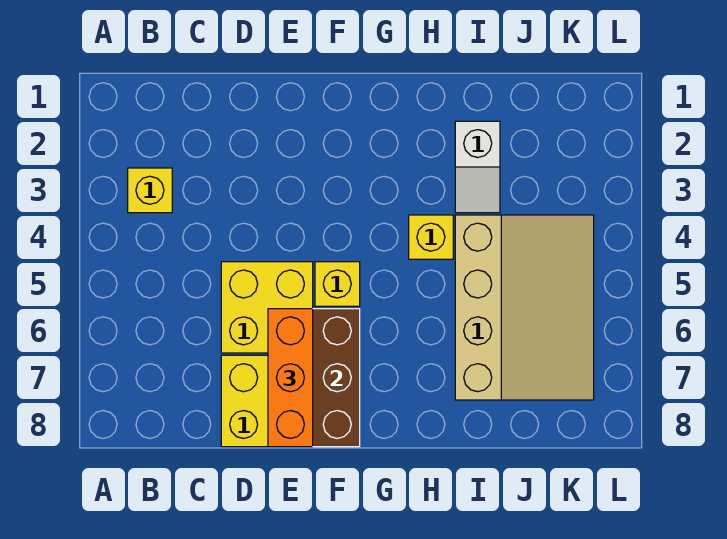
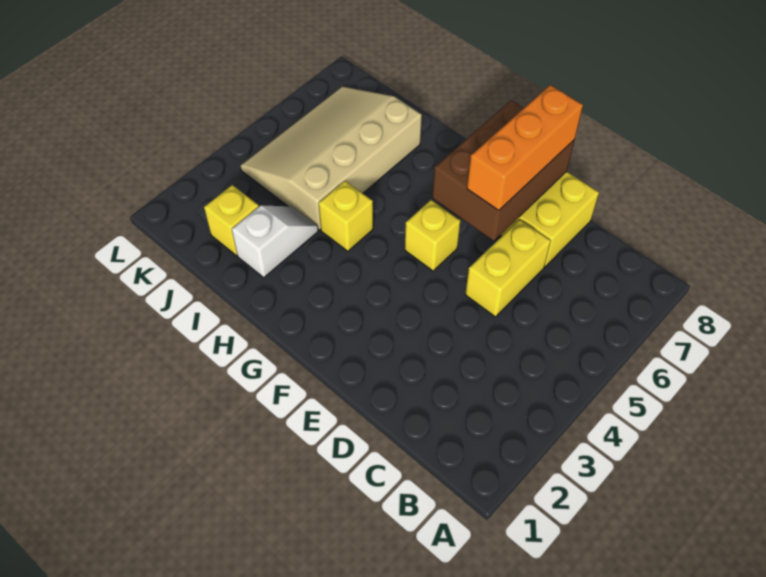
yellow 1x1 brick [128,168,172,213] -> yellow 1x1 brick moved to [204,185,259,255]
yellow 2x2 brick [221,262,313,353] -> yellow 1x2 brick [465,219,551,317]

